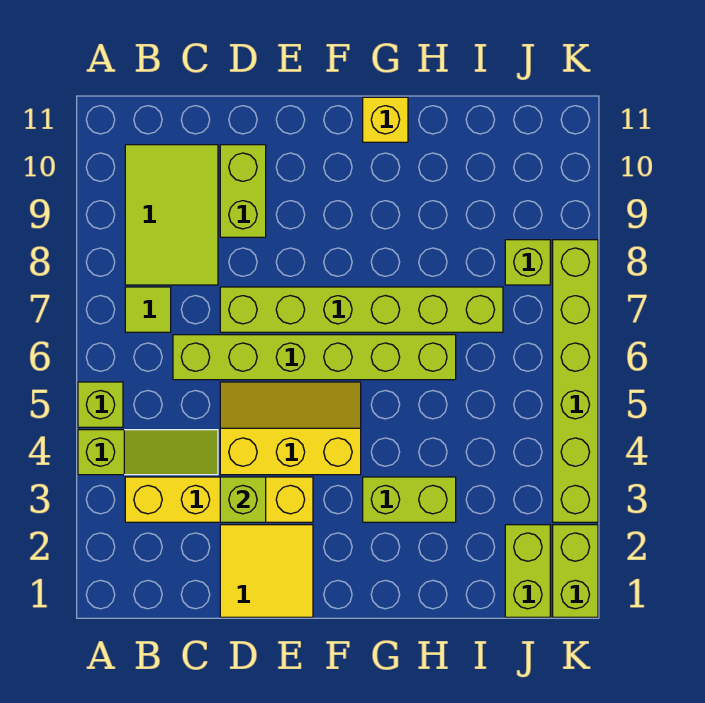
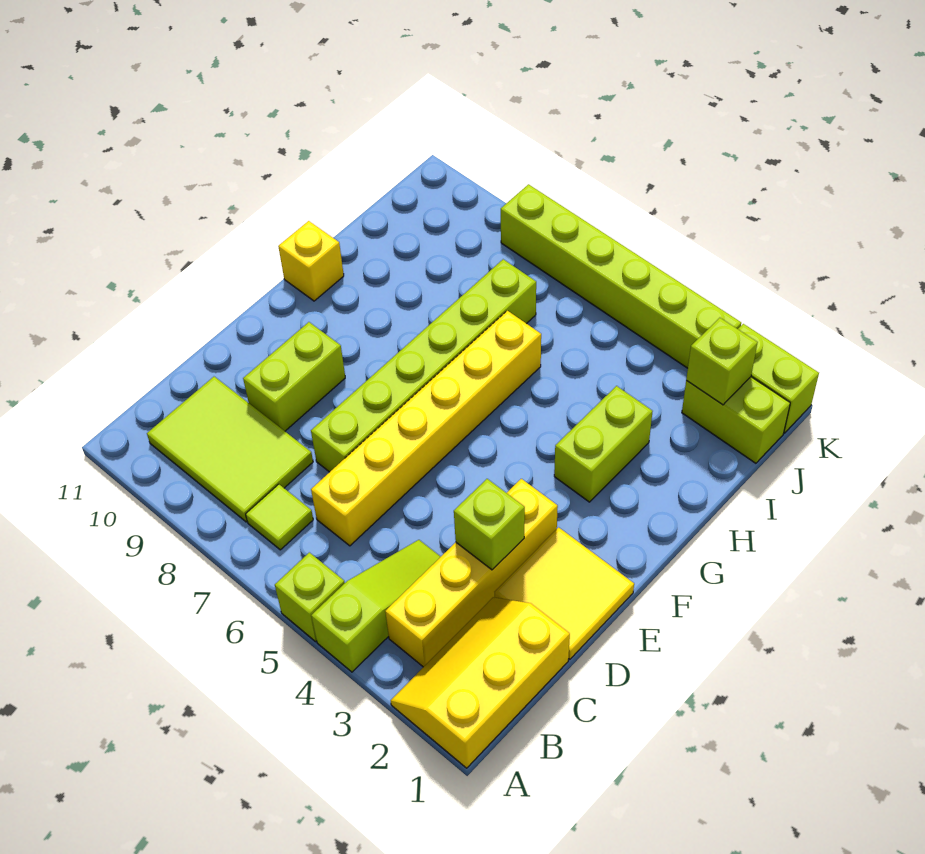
lime 1x6 brick [173,335,456,380] -> yellow 1x6 brick [311,311,541,546]
yellow 2x3 slope [220,382,361,475] -> yellow 2x3 slope moved to [391,597,570,768]
lime 1x2 brick [220,145,266,237] -> lime 1x2 brick turned to [243,322,345,431]
lime 1x1 brick [505,240,550,285] -> lime 1x1 brick moved to [686,318,758,405]

